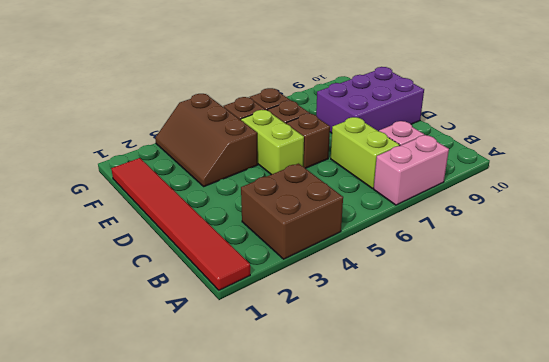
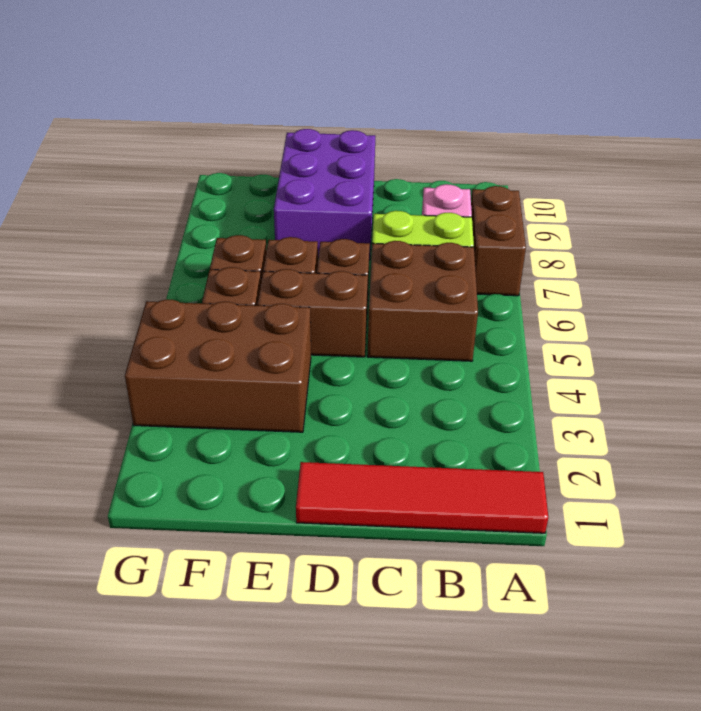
red 1x6 tile [111,158,250,290] -> red 1x4 tile [296,462,548,533]
brown 2x2 brick [241,164,343,259] -> brown 2x2 brick moved to [367,241,478,361]
pink 1x2 brick [374,135,449,205] -> brown 1x2 brick [471,186,526,296]
lime 1x2 brick [241,110,304,175] -> brown 1x2 brick [258,269,368,357]
brown 2x3 slope [155,94,258,186] -> brown 2x3 brick [125,299,311,432]

